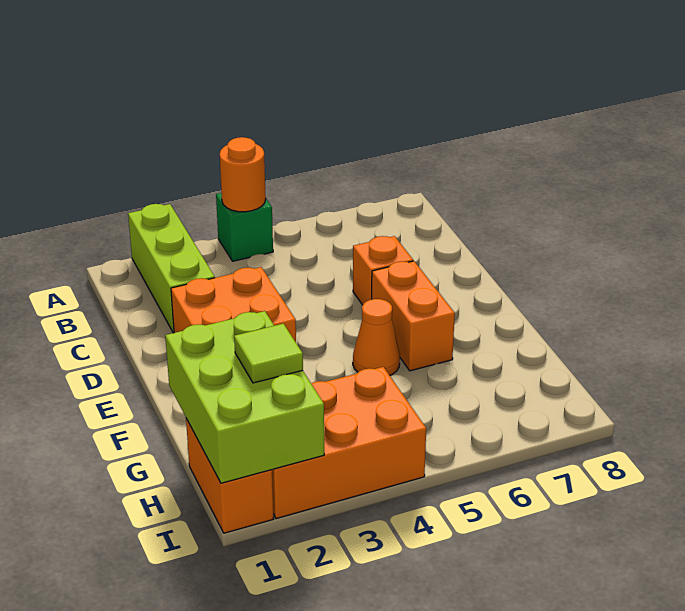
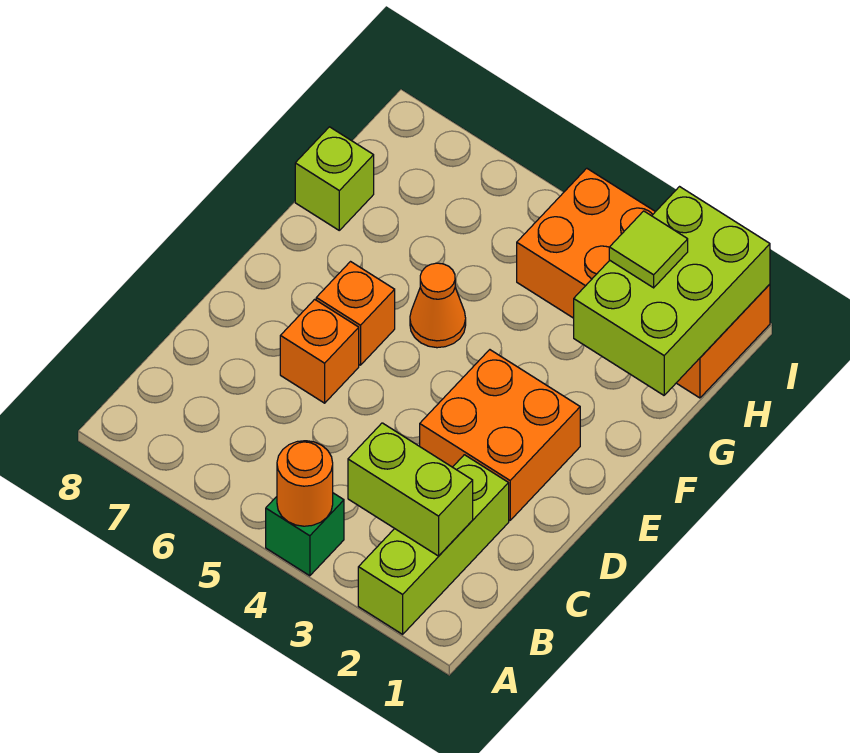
none -> lime 1x2 brick [348,423,473,556]
orange 1x2 brick [372,261,455,371] -> orange 1x1 brick [316,262,395,365]
none -> lime 1x1 brick [295,127,374,230]

